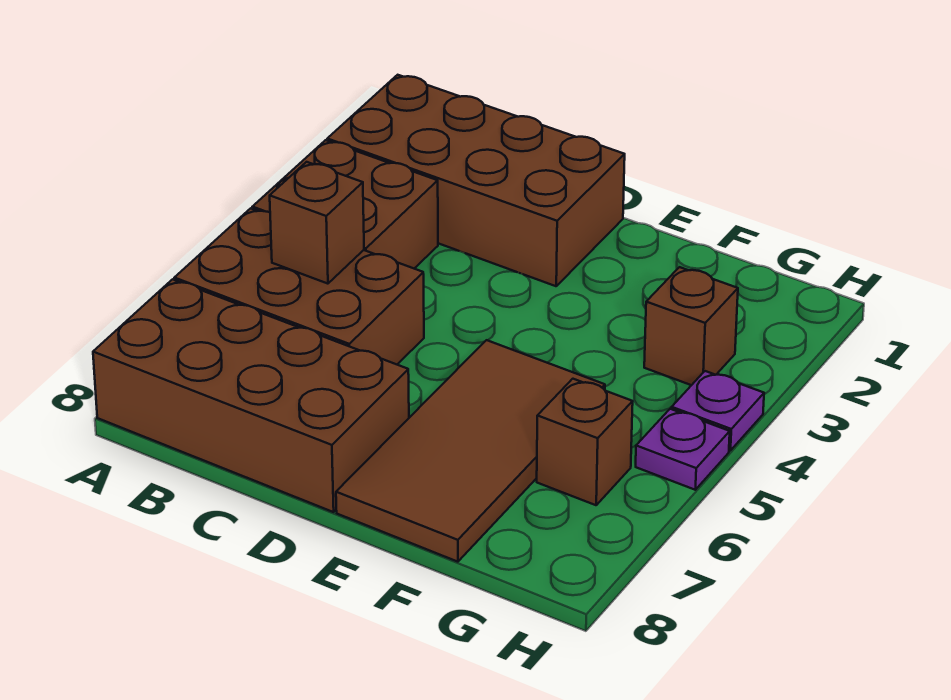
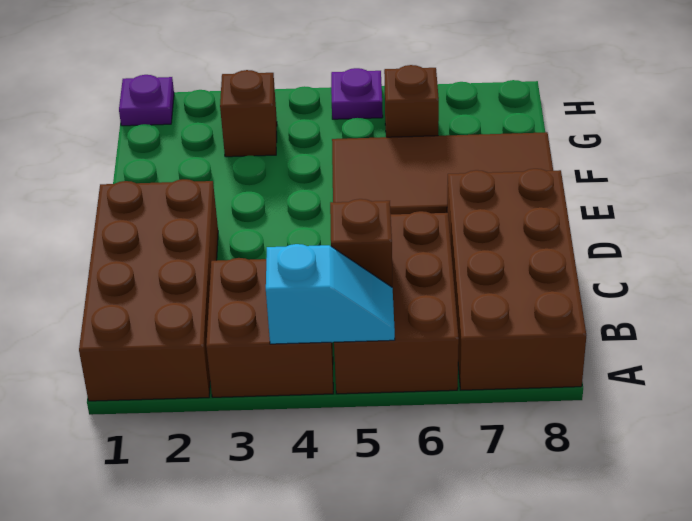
none -> cyan 1x2 slope [266,244,395,344]
purple 1x1 plate [672,371,764,450] -> purple 1x1 plate moved to [119,75,174,126]

